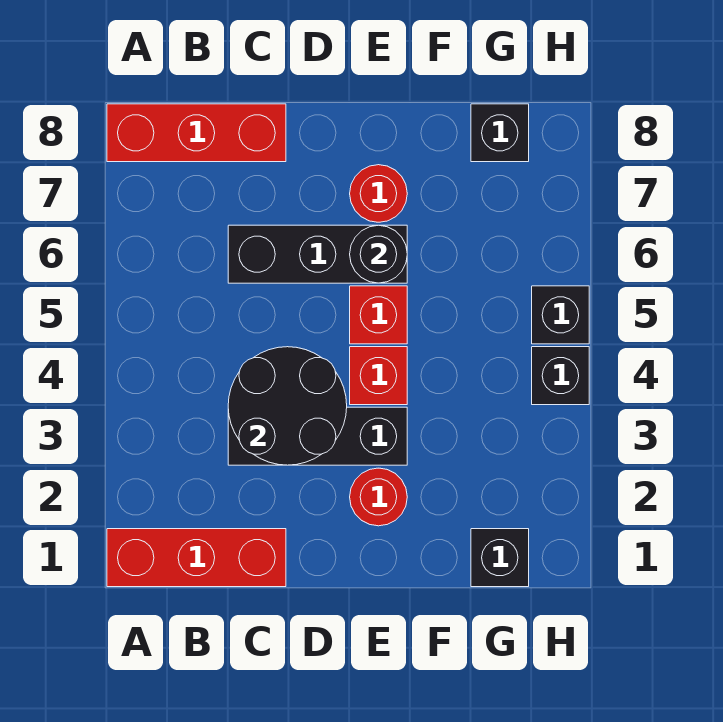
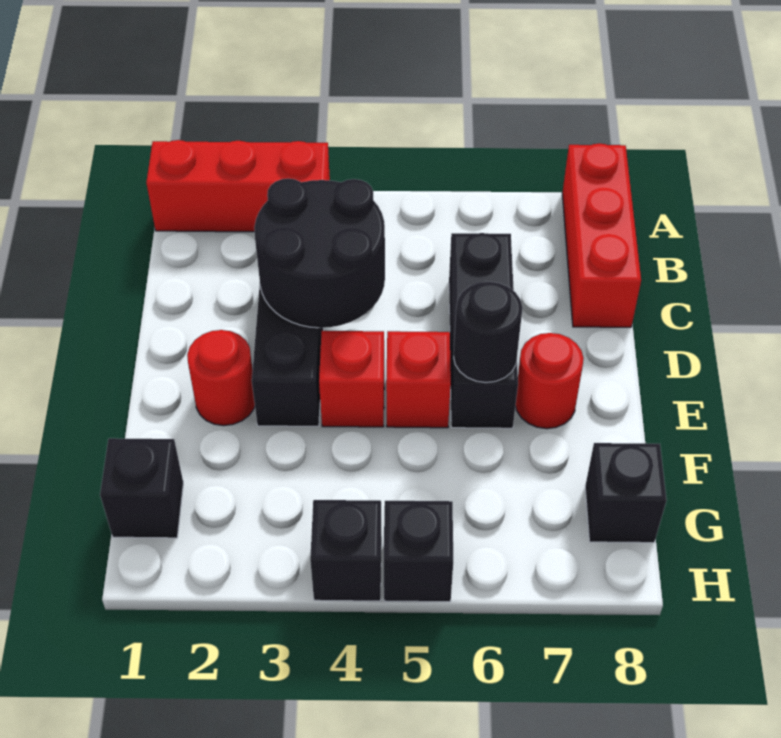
red 1x3 brick [107,529,286,587] -> red 1x3 brick turned to [146,140,330,232]

